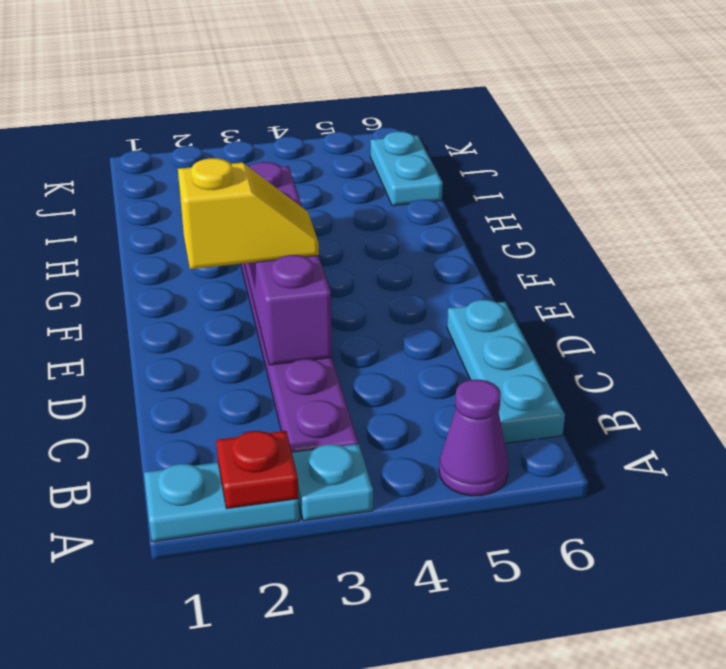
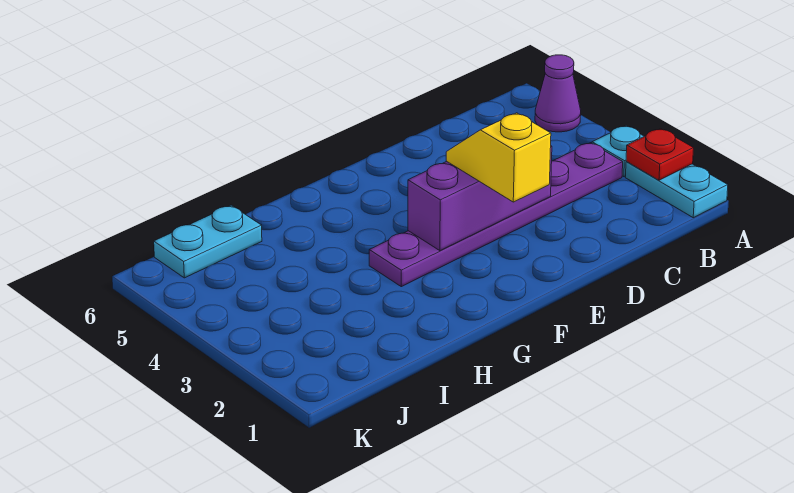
cyan 1x3 plate [447,300,565,443] -> none
purple 1x4 brick [244,162,332,365] -> purple 1x3 brick [408,146,552,251]

